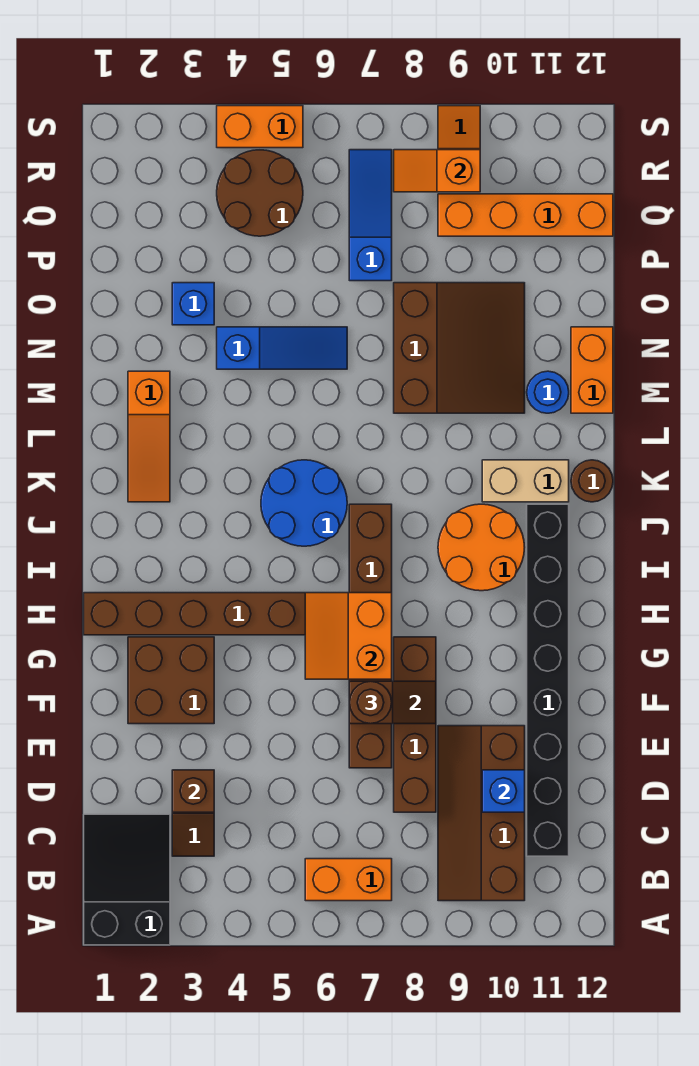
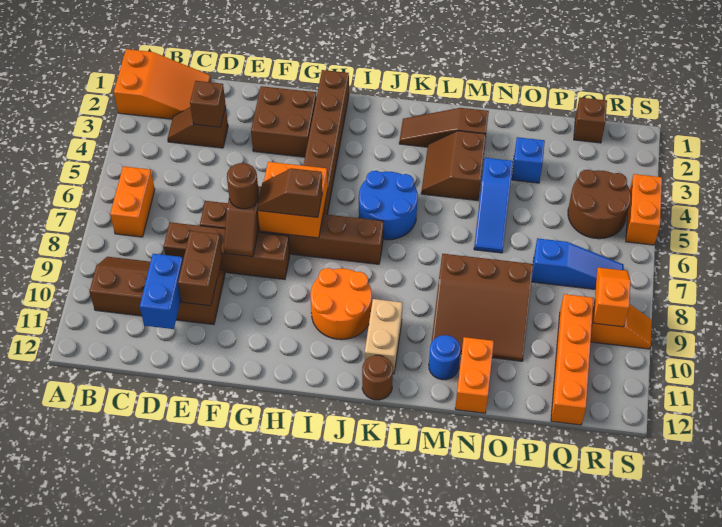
black 2x3 slope [84,814,170,945] -> orange 2x3 slope [114,49,211,119]
black 1x8 brick [527,504,569,856] -> none
blue 1x1 brick [482,770,525,812] -> blue 1x2 brick [140,254,183,329]
none -> brown 1x2 brick [178,231,222,306]
orange 2x2 slope [305,593,392,679] -> orange 2x2 brick [258,162,328,238]
none -> brown 1x2 slope [257,168,322,217]
orange 1x3 slope [128,371,170,502] -> brown 1x3 slope [399,108,489,147]
none -> brown 2x2 slope [421,131,486,200]
orange 1x2 brick [571,327,613,413] -> orange 1x2 brick turned to [455,337,494,413]
none -> brown 1x1 brick [574,98,607,143]

